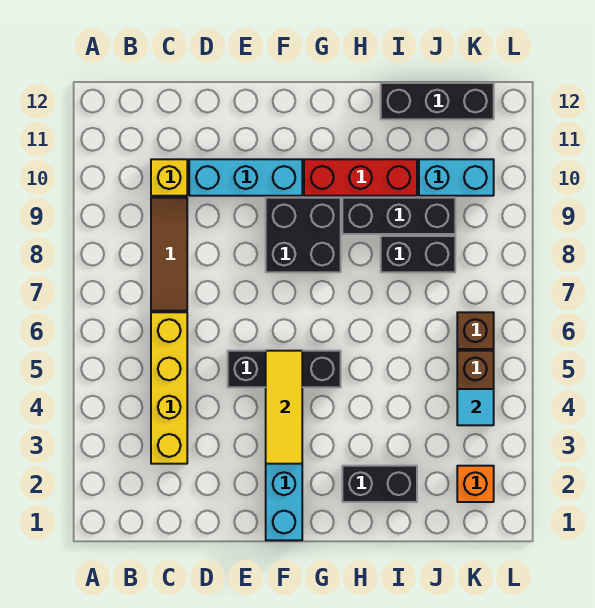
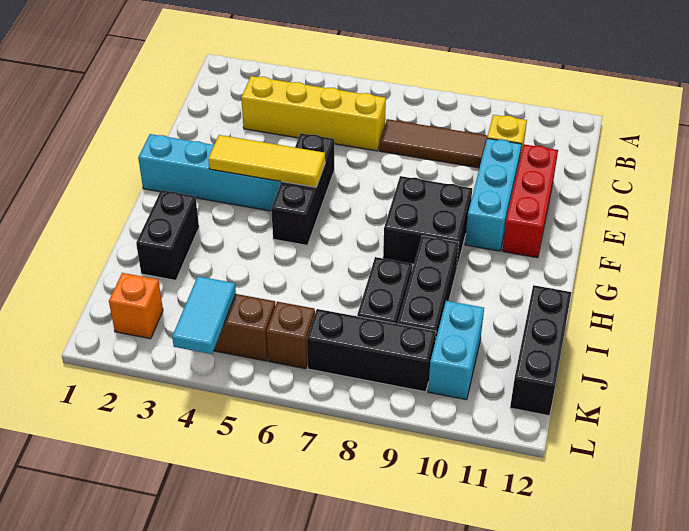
red 1x3 brick [304,159,417,196] -> red 1x3 brick moved to [502,144,558,258]
cyan 1x1 tile [457,389,494,425] -> cyan 1x2 tile [172,276,236,354]
none -> black 1x3 brick [307,309,436,392]

